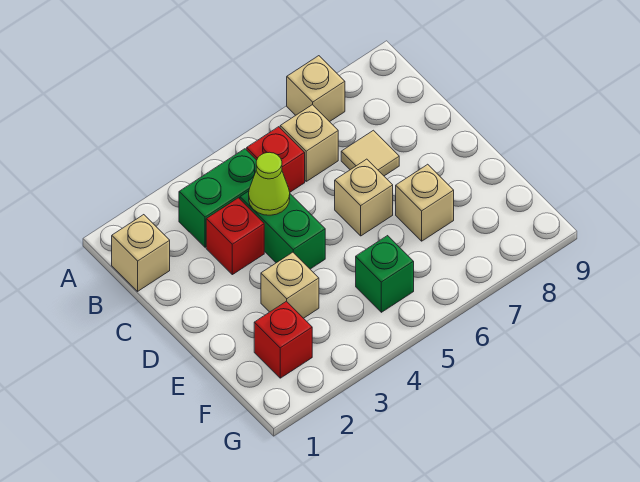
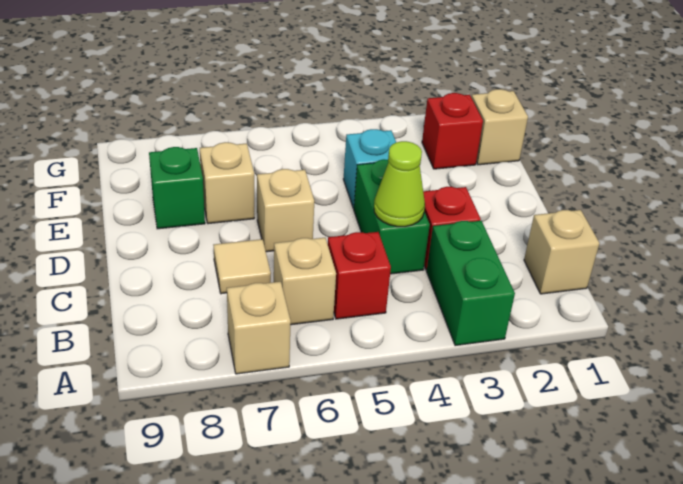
green 1x2 brick [179,149,257,247] -> green 1x2 brick turned to [427,221,515,346]
tan 1x1 brick [261,252,319,318] -> tan 1x1 brick moved to [471,89,528,165]
none -> cyan 1x1 brick [343,129,396,208]
green 1x1 brick [356,236,414,312] -> green 1x1 brick moved to [149,147,205,229]

